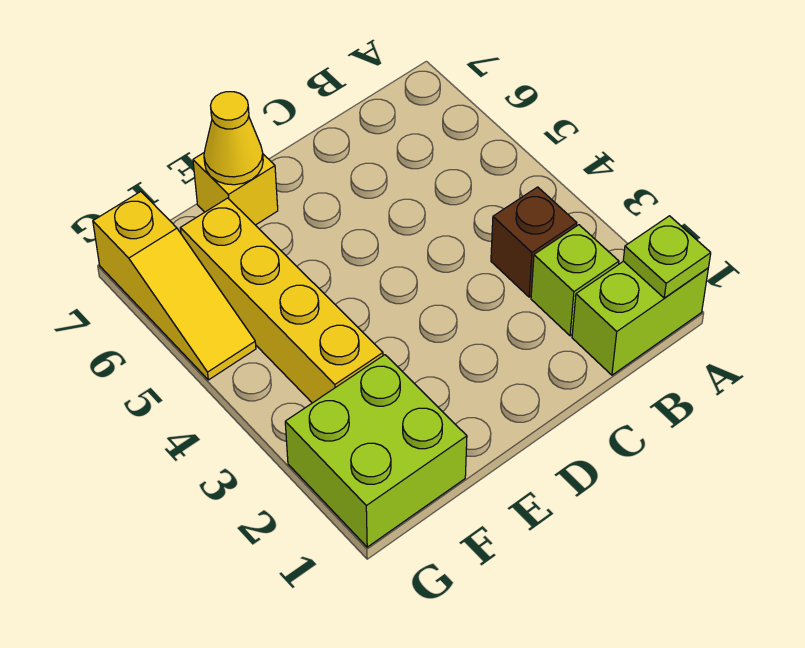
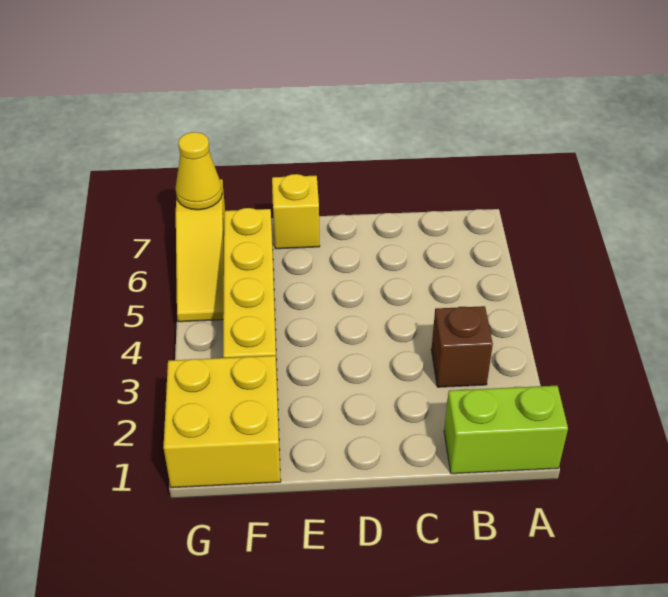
lime 1x1 plate [623,216,711,298] -> none
lime 1x1 brick [531,225,619,336] -> none
yellow 1x1 cone [204,92,263,185] -> yellow 1x1 cone moved to [176,132,222,210]
lime 2x2 brick [285,355,467,547] -> yellow 2x2 brick [163,356,281,488]

